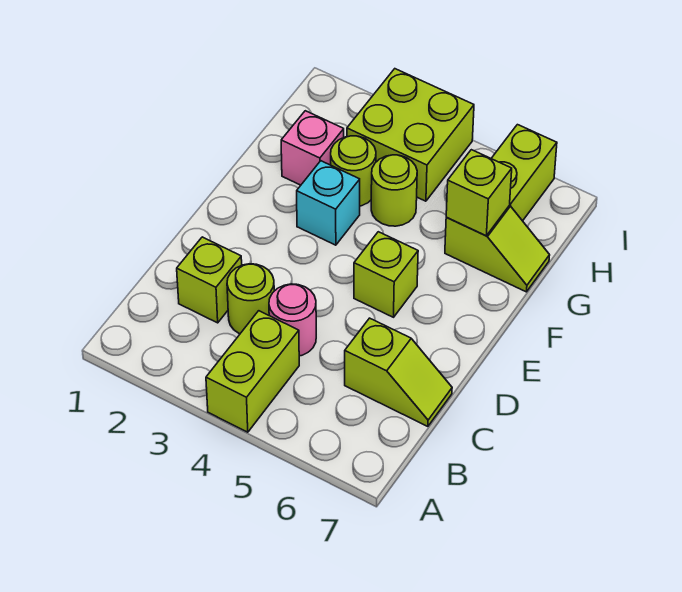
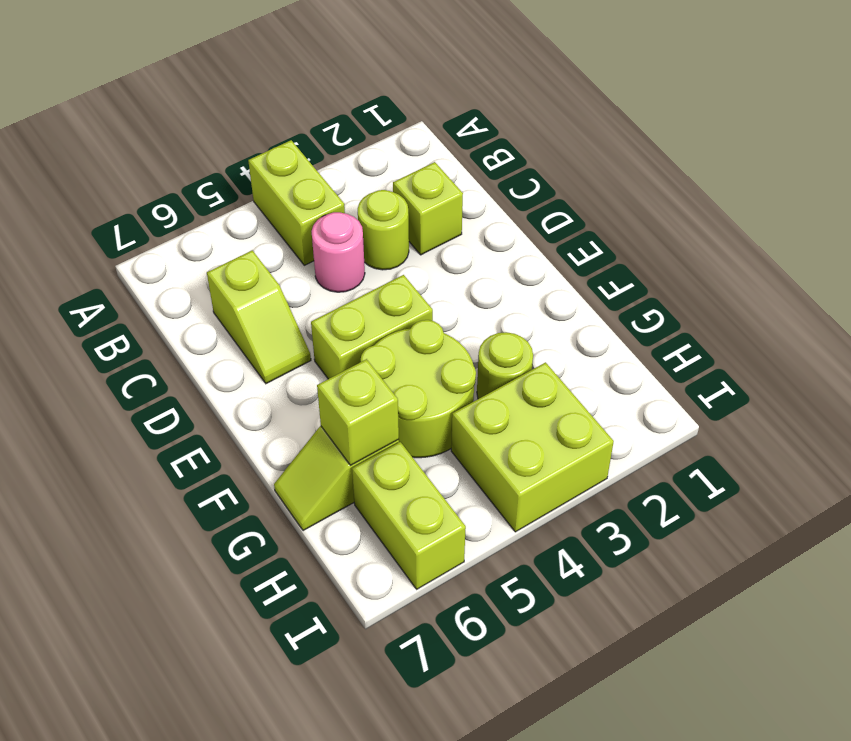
lime 1x2 slope [345,318,452,426] -> lime 1x2 slope turned to [207,250,311,384]
lime 1x1 brick [354,232,418,317] -> lime 1x2 brick [311,275,433,379]
cyan 1x1 brick [297,161,360,245] -> none
pink 1x1 brick [281,111,344,185] -> none
lime 1x1 round brick [371,155,417,226] -> lime 2x2 round brick [361,320,476,458]

